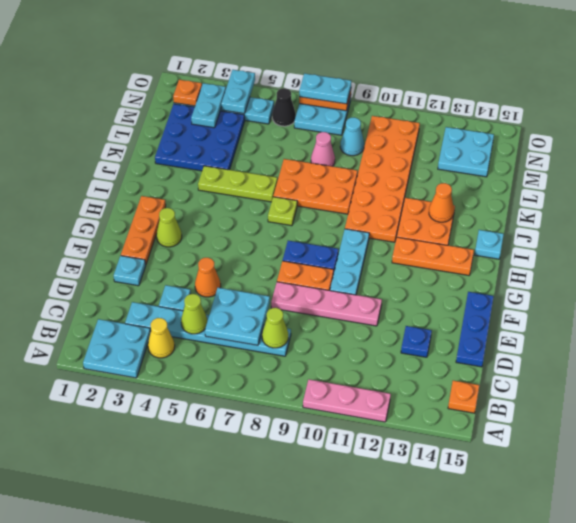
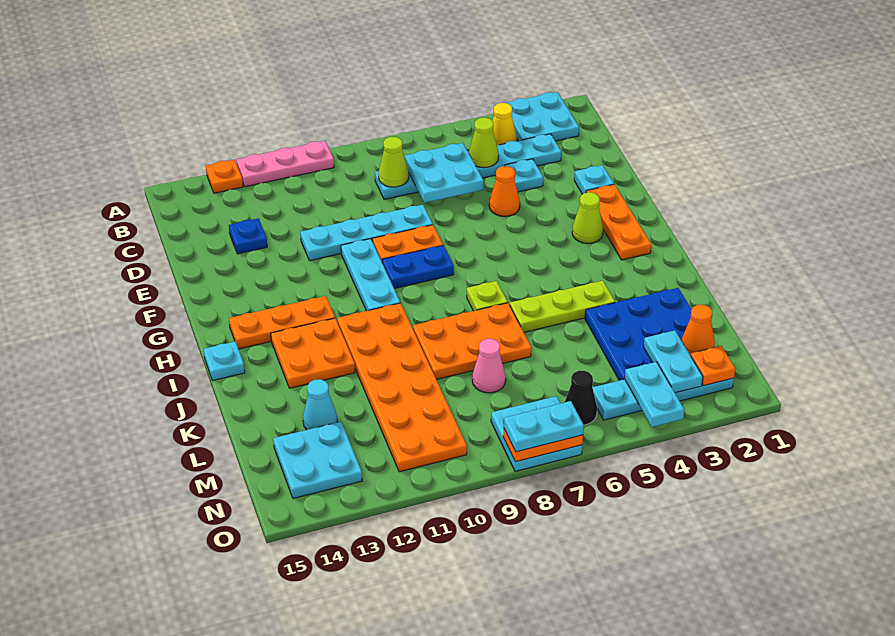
orange 1x1 plate [448,381,479,413] -> orange 1x1 plate moved to [206,160,243,193]
blue 1x3 plate [456,292,494,367] -> none
pink 1x4 plate [271,282,382,326] -> cyan 1x4 plate [300,205,433,261]
orange 1x1 cone [429,183,454,222] -> orange 1x1 cone moved to [682,305,715,356]
cyan 1x1 cone [340,117,364,156] -> cyan 1x1 cone moved to [303,379,337,430]

